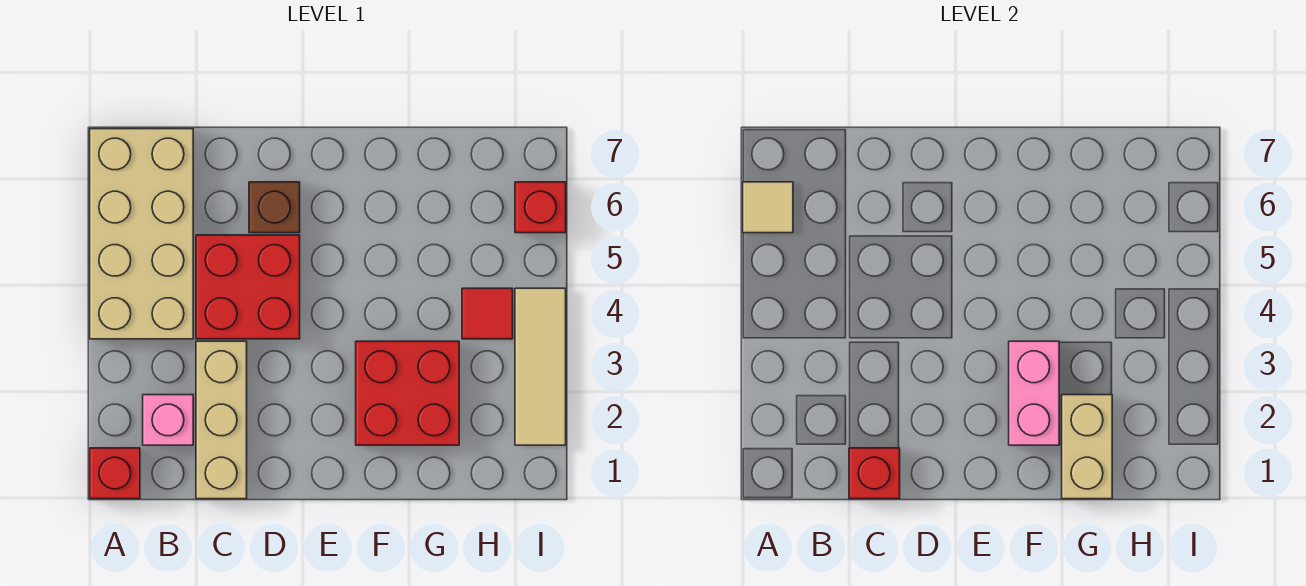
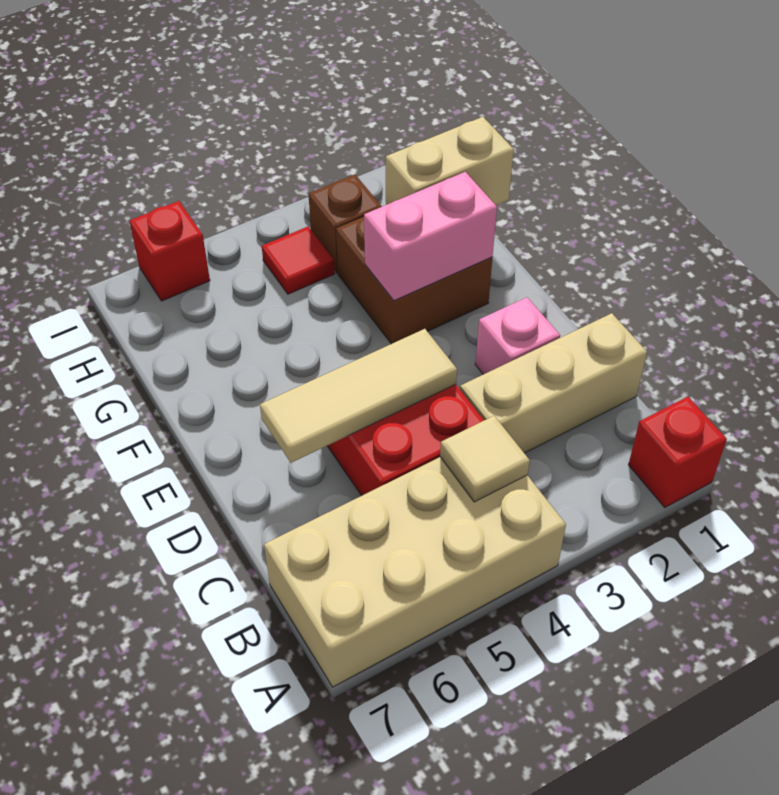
tan 1x1 tile [743,182,793,233] -> tan 1x1 tile moved to [440,416,530,502]
pink 1x1 brick [143,395,193,445] -> pink 1x1 brick moved to [475,297,560,374]
red 1x1 brick [849,448,900,499] -> none
brown 1x1 brick [249,182,300,233] -> brown 1x1 brick moved to [308,175,382,273]
red 2x2 brick [356,341,459,445] -> brown 2x2 brick [336,217,492,344]
tan 1x3 tile [515,288,566,445] -> tan 1x3 tile moved to [260,329,457,463]

